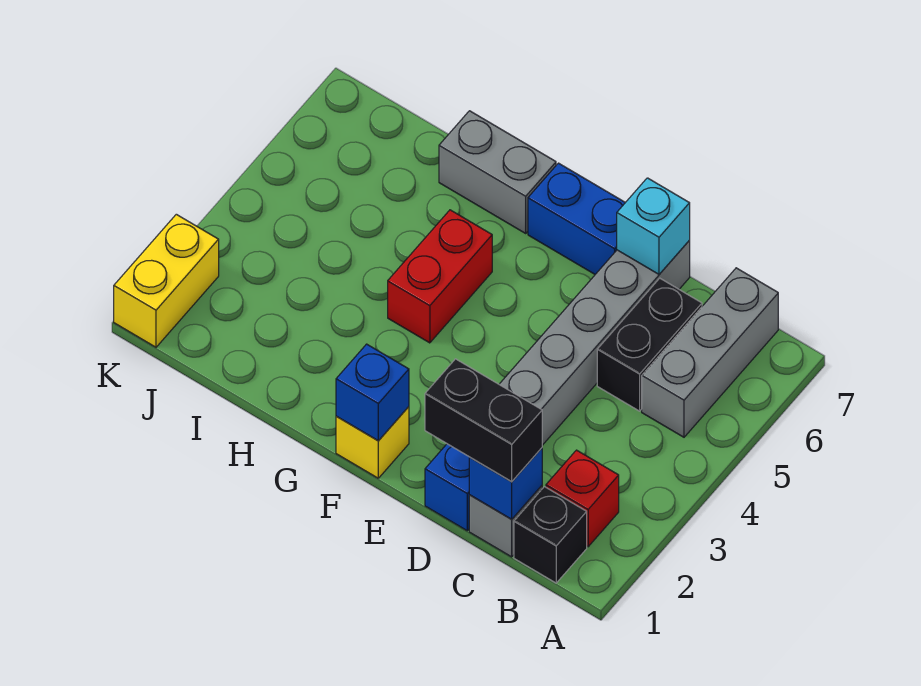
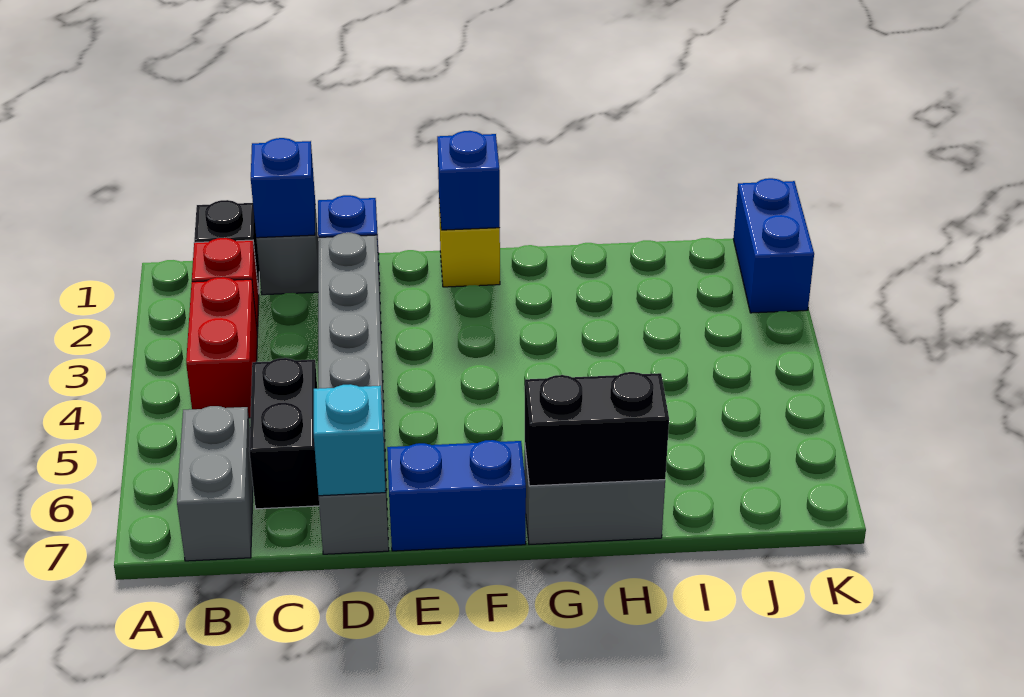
grey 1x3 brick [642,268,778,437] -> grey 1x2 brick [177,406,253,561]
black 1x2 brick [425,359,542,482] -> black 1x2 brick moved to [525,372,669,486]
red 1x2 brick [388,210,492,343] -> red 1x2 brick moved to [186,277,258,418]
yellow 1x2 brick [114,214,219,347] -> blue 1x2 brick [734,178,814,313]

